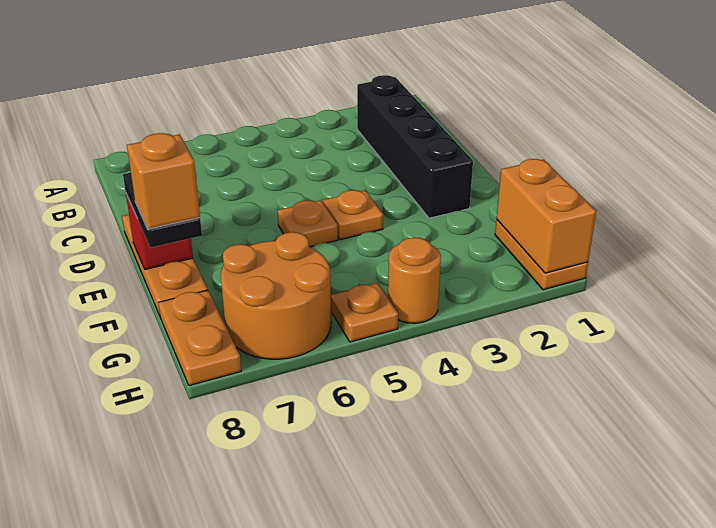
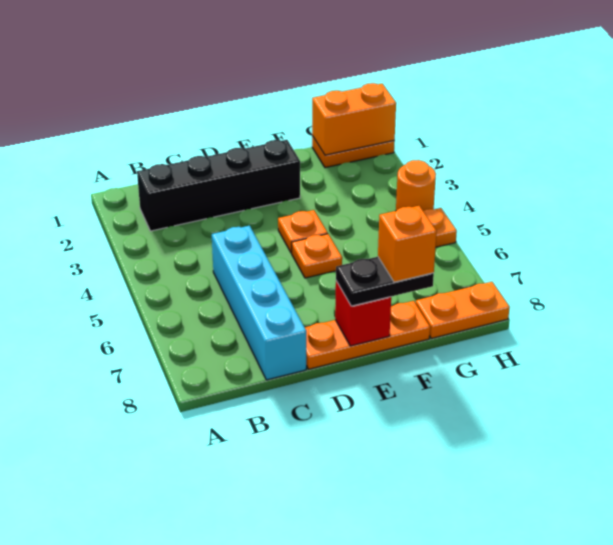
none -> cyan 1x4 brick [212,226,306,380]
orange 2x2 round brick [221,232,331,359] -> none

